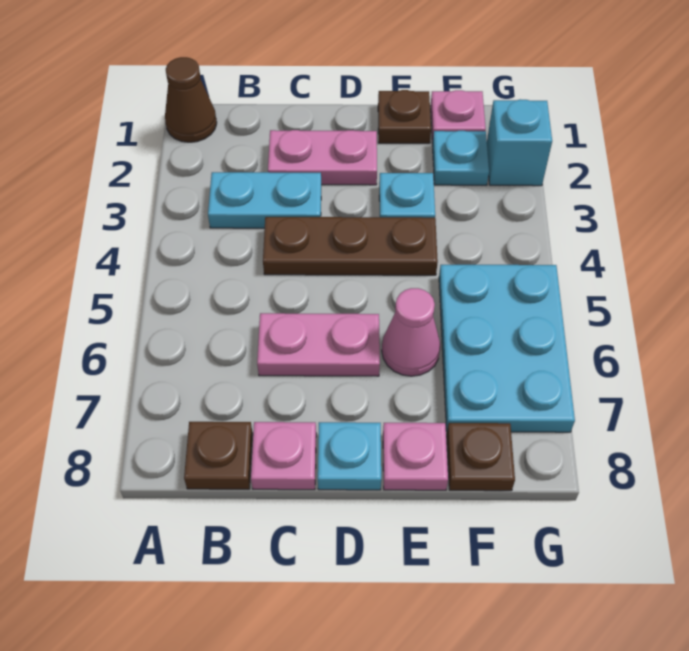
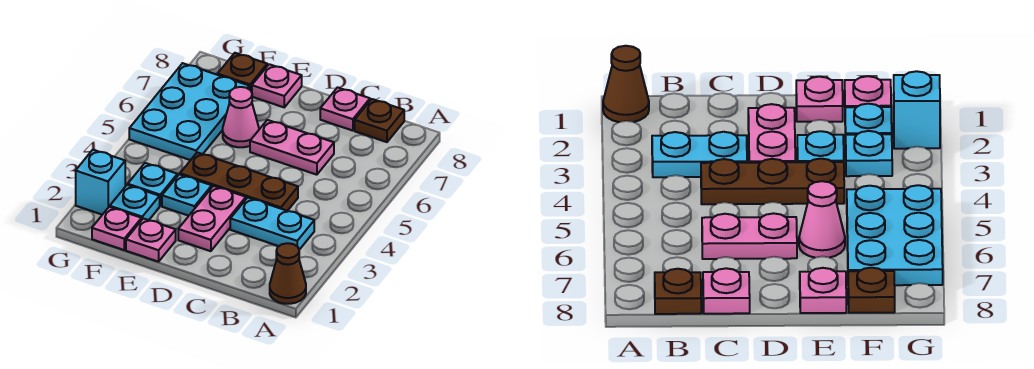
pink 1x2 plate [268,130,377,185] -> pink 1x2 plate turned to [178,186,246,251]
cyan 1x1 plate [318,422,381,490] -> cyan 1x1 plate moved to [128,163,177,206]
brown 1x1 plate [378,90,431,143] -> pink 1x1 plate [126,218,176,262]

